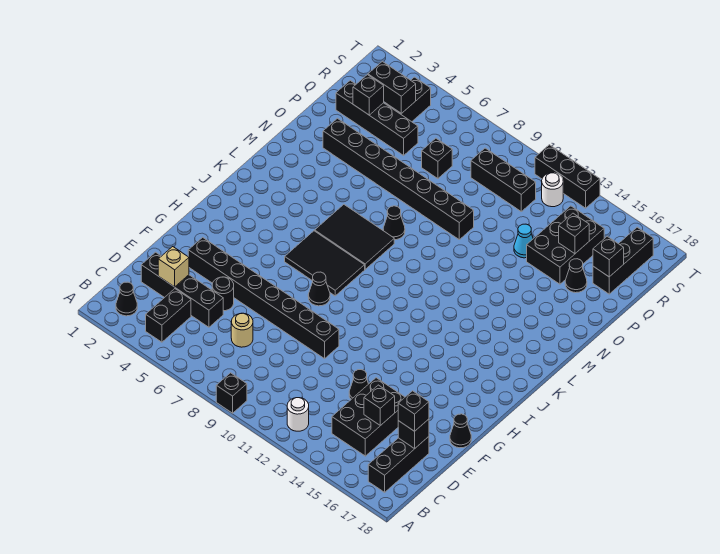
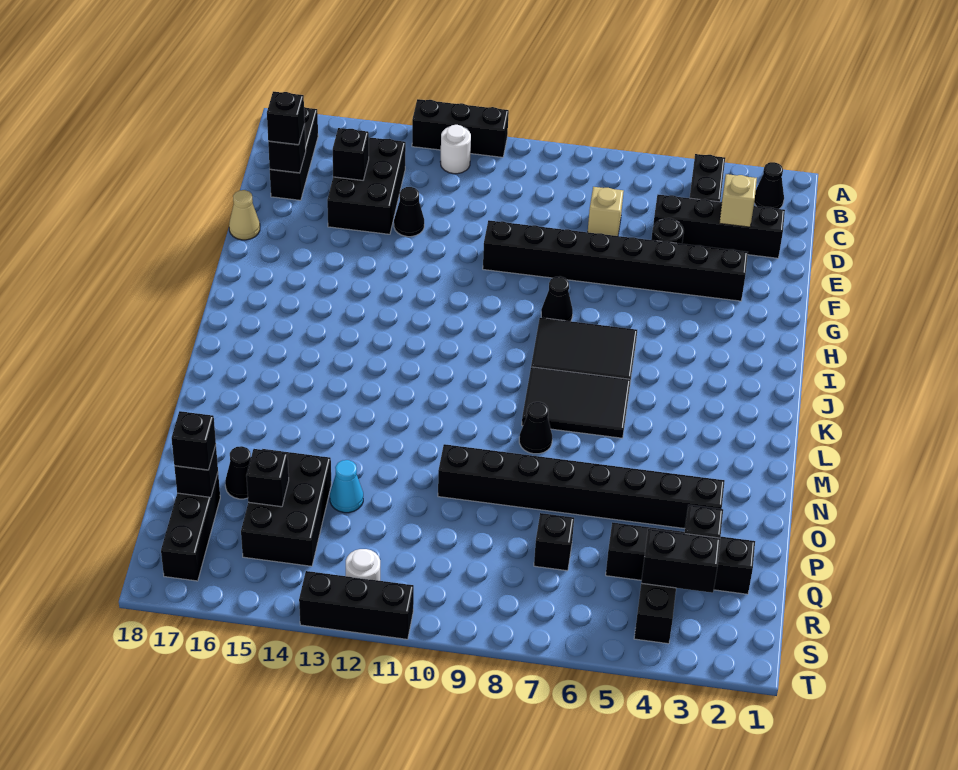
black 1x1 brick [216,373,247,413] -> black 1x1 brick moved to [172,411,216,470]
tan 1x1 round brick [231,313,253,347] -> tan 1x1 brick [588,187,624,236]
black 1x1 cone [450,414,471,448] -> tan 1x1 cone [229,190,260,240]
black 1x3 brick [471,148,536,211] -> black 1x3 brick moved to [412,99,509,157]

